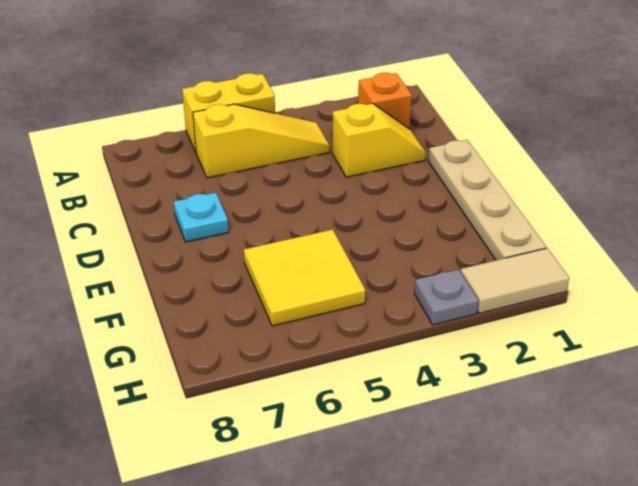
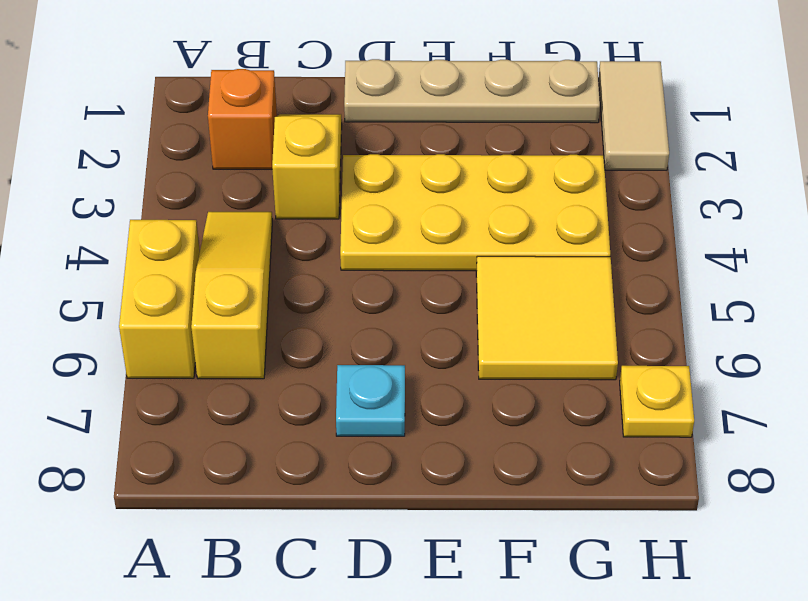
none -> yellow 2x4 plate [340,154,610,271]
grey 1x1 plate [414,269,478,325] -> none
none -> yellow 1x1 plate [620,366,694,437]

